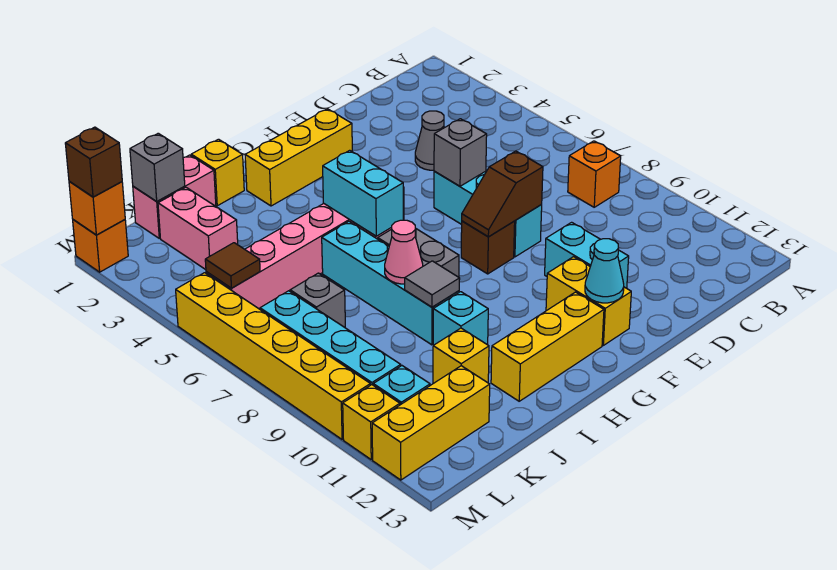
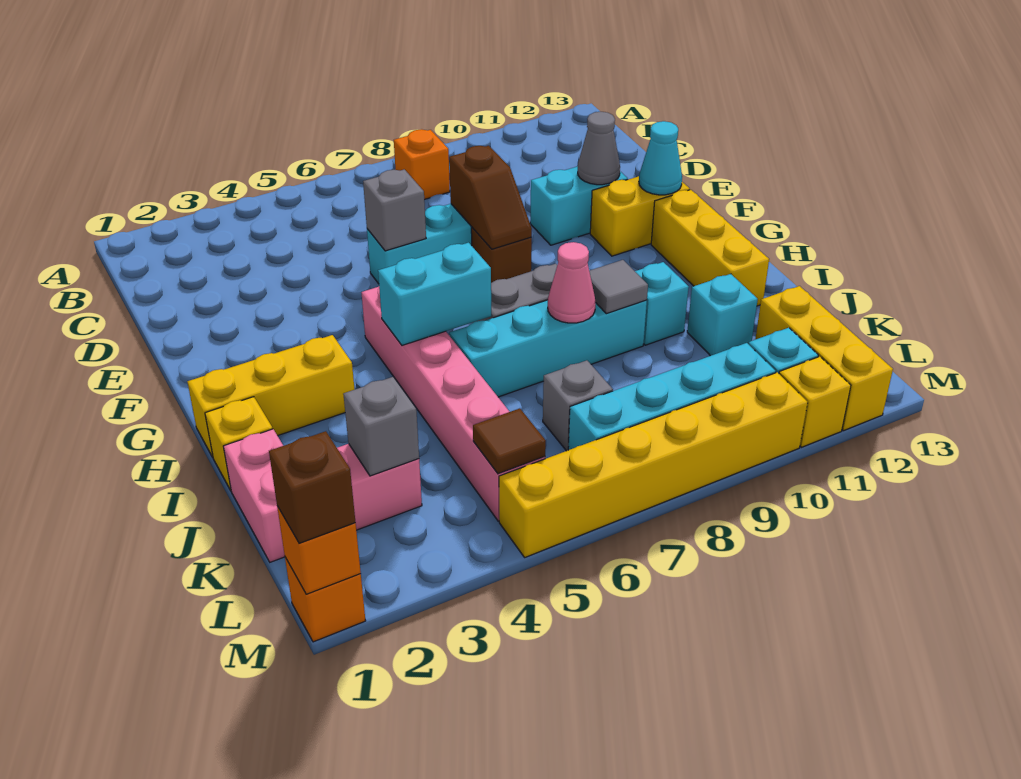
grey 1x1 cone [415,111,444,170] -> grey 1x1 cone moved to [578,112,620,185]
yellow 1x3 brick [245,109,352,206] -> yellow 1x3 brick turned to [187,335,355,457]
yellow 1x1 brick [433,328,489,383] -> cyan 1x1 brick [687,274,758,356]
grey 1x1 brick [130,133,185,201] -> grey 1x1 brick moved to [343,377,419,476]

